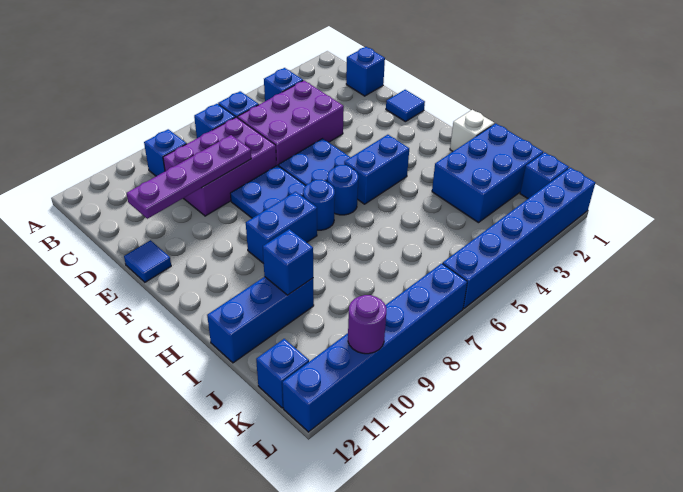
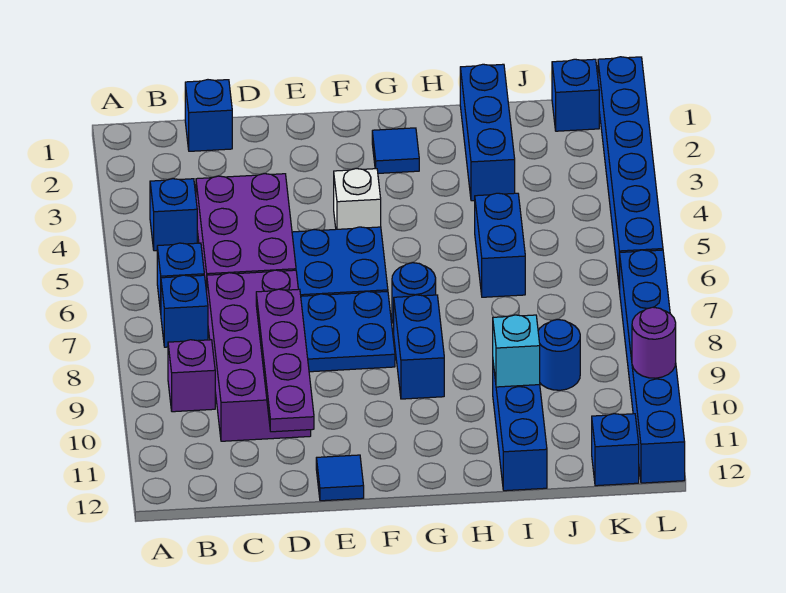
blue 1x1 brick [144,129,186,176] -> purple 1x1 brick [168,340,215,412]
purple 2x3 brick [163,117,276,216] -> purple 2x4 brick [207,270,311,441]
blue 1x1 tile [386,90,425,122] -> blue 1x1 tile moved to [372,128,419,173]
blue 1x2 brick [344,135,409,204] -> blue 1x2 brick moved to [475,193,525,297]
blue 1x1 round brick [327,165,358,215] -> blue 1x1 round brick moved to [538,320,580,390]
white 1x1 brick [450,110,494,151] -> white 1x1 brick moved to [334,169,381,229]
blue 2x3 brick [432,123,543,223] -> blue 1x3 brick [460,64,515,201]
blue 1x1 brick [263,229,313,295] -> cyan 1x1 brick [493,315,540,387]

